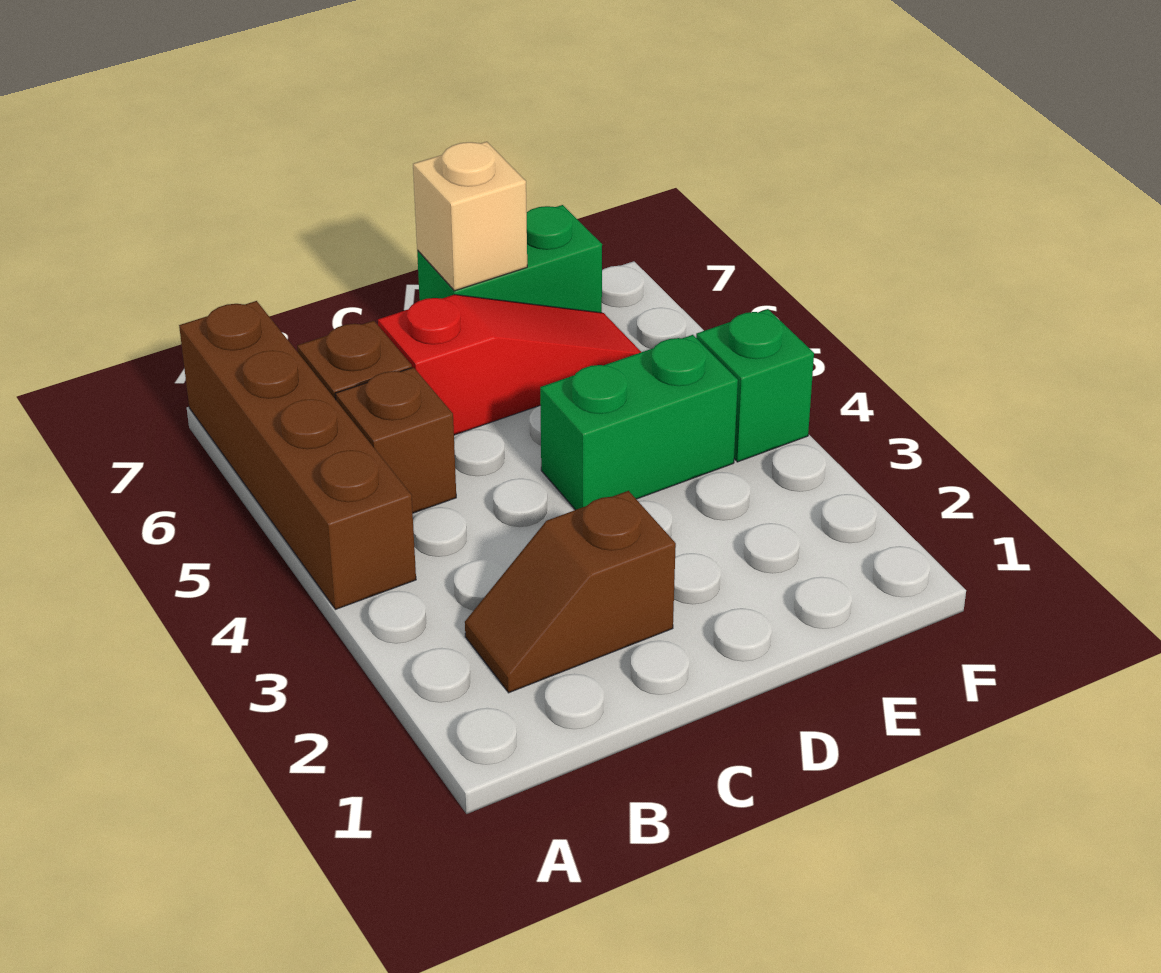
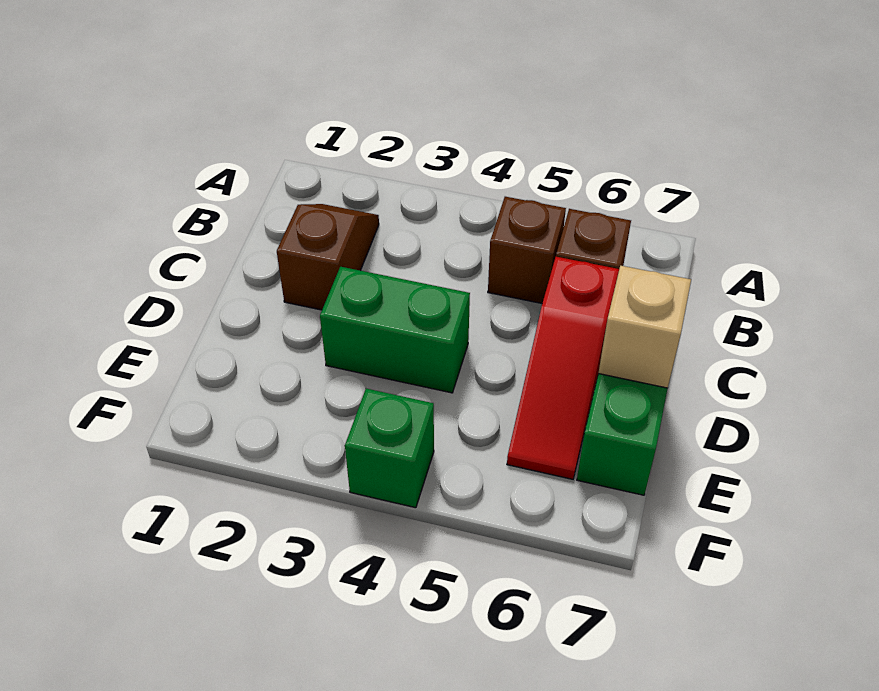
brown 1x4 brick [179,301,416,609] -> none
green 1x2 brick [540,335,738,510] -> green 1x2 brick turned to [320,267,470,393]

